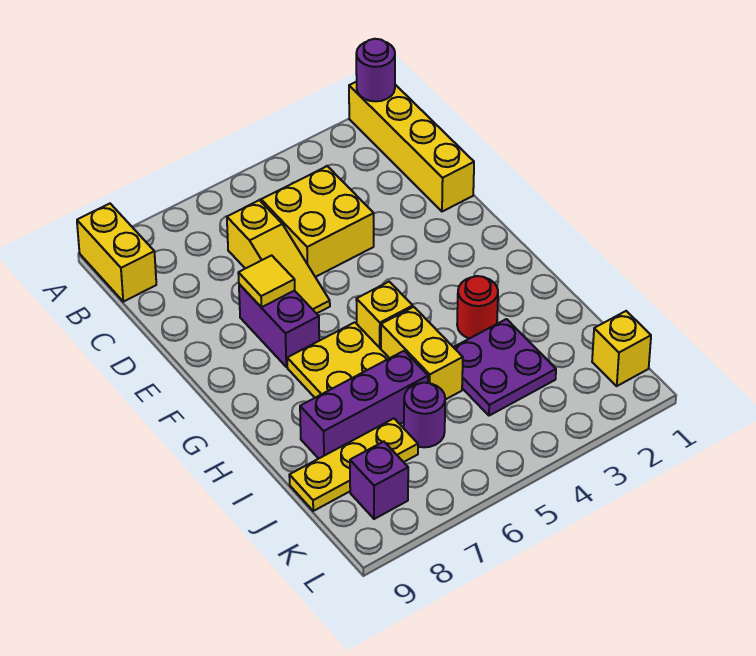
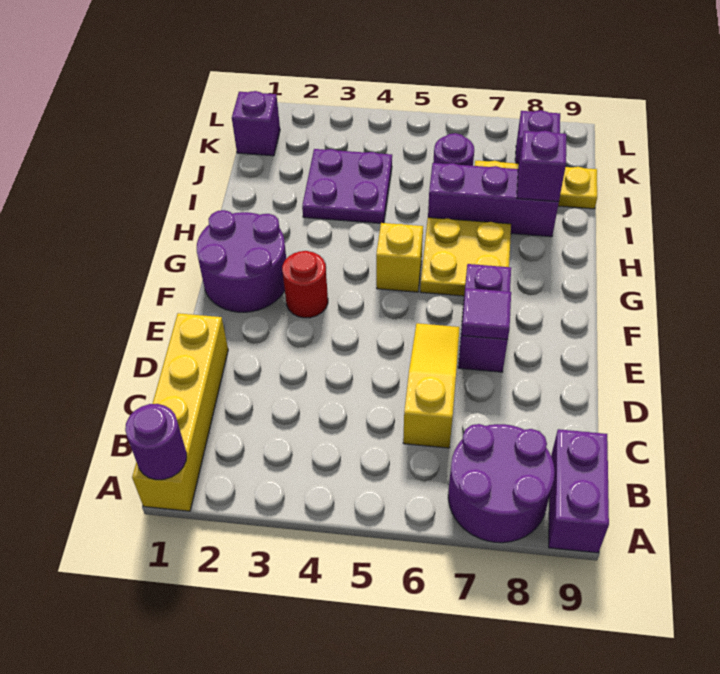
none -> purple 2x2 round brick [448,424,555,543]
yellow 1x2 brick [77,204,156,302] -> purple 1x2 brick [549,429,609,553]
yellow 2x2 brick [261,166,374,277] -> none
yellow 1x1 tile [238,255,295,307] -> purple 1x1 tile [462,288,511,340]
none -> purple 2x2 round brick [197,210,286,312]
red 1x1 round brick [457,276,498,339] -> red 1x1 round brick moved to [282,251,328,318]
yellow 1x2 brick [381,307,463,400] -> none
none -> purple 1x1 brick [517,131,566,202]
yellow 1x1 brick [592,311,651,386] -> purple 1x1 brick [232,91,280,156]

